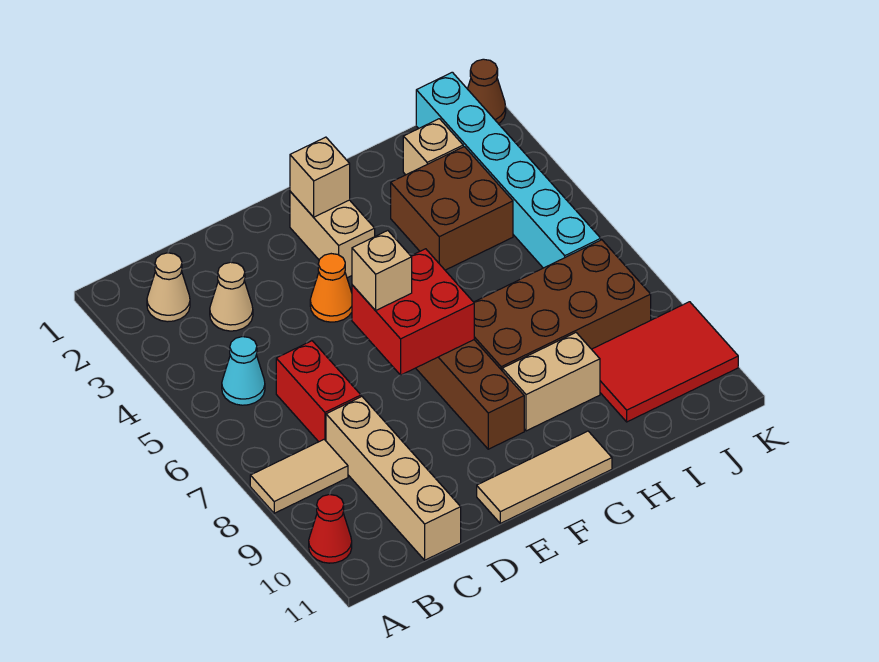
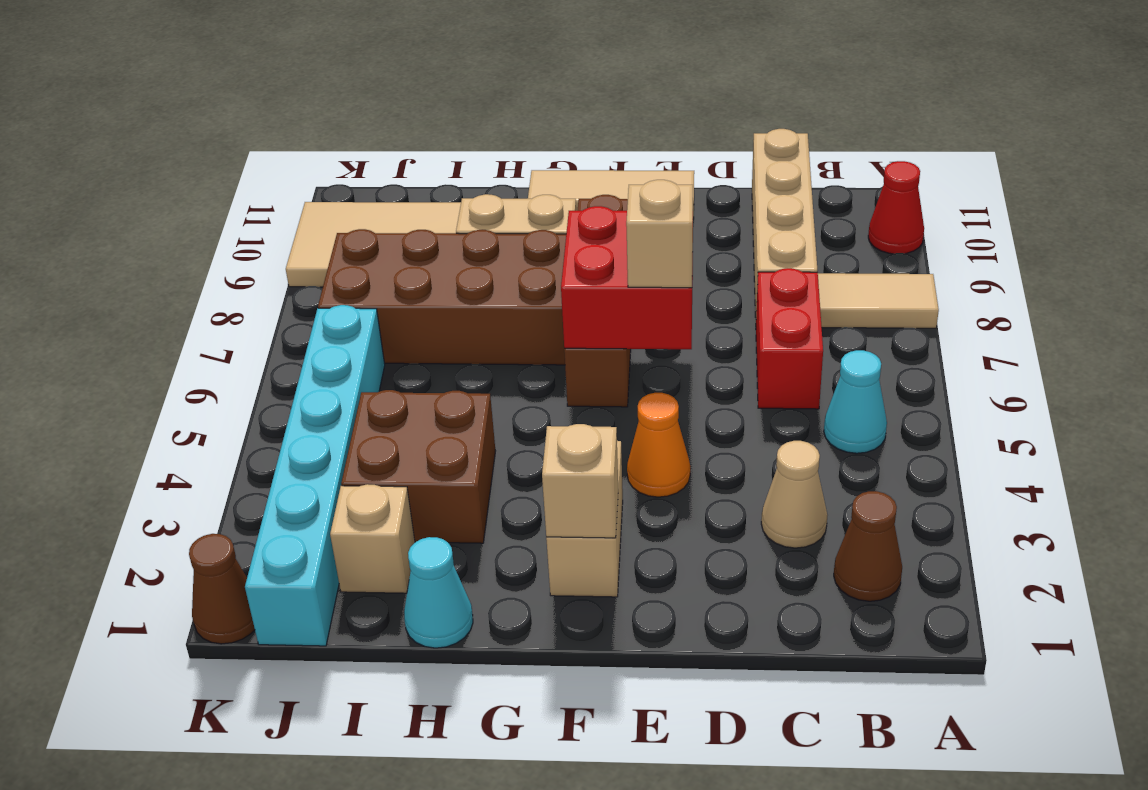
tan 1x1 cone [147,253,190,322] -> brown 1x1 cone [834,491,902,601]
none -> cyan 1x1 cone [404,537,473,648]
red 2x3 tile [592,302,738,422] -> tan 2x3 tile [286,202,461,287]

